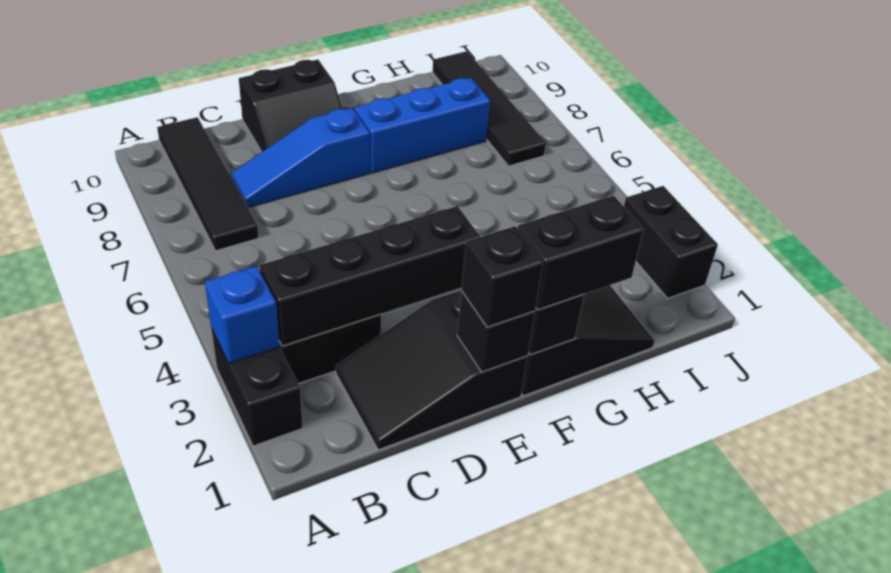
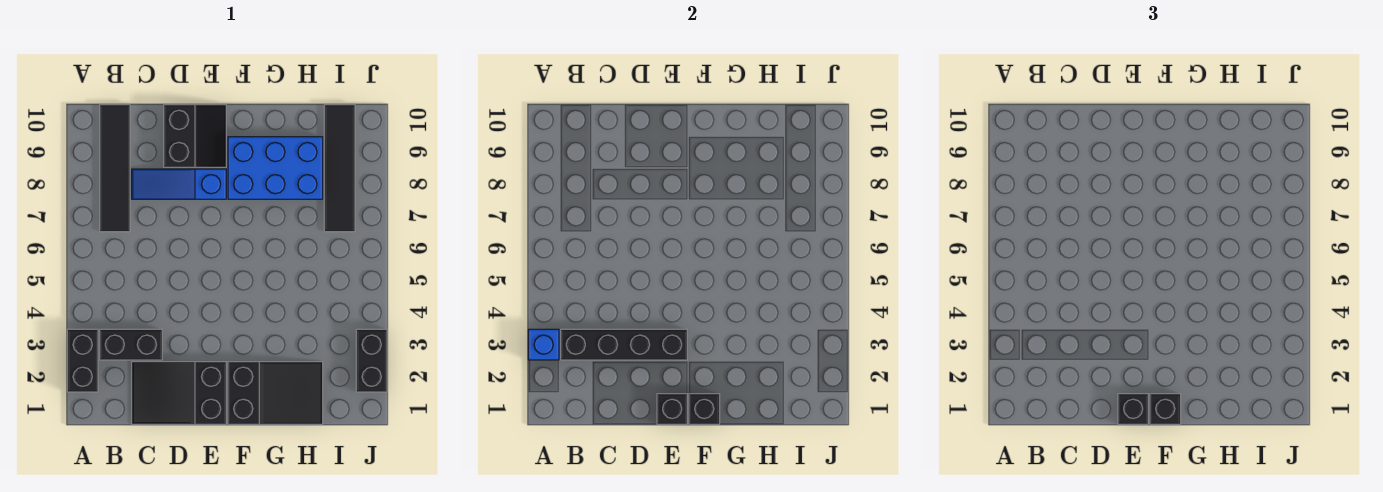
black 2x2 slope [239,60,342,152] -> black 2x2 slope turned to [164,105,226,167]
black 1x2 brick [518,196,644,310] -> black 1x1 brick [1150,394,1181,424]
blue 1x3 brick [354,78,490,173] -> blue 2x3 brick [228,137,323,199]

